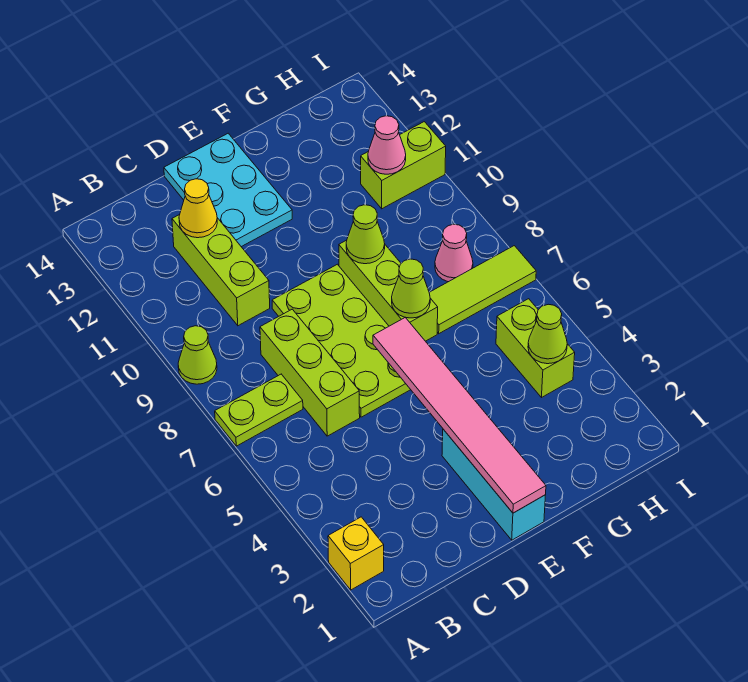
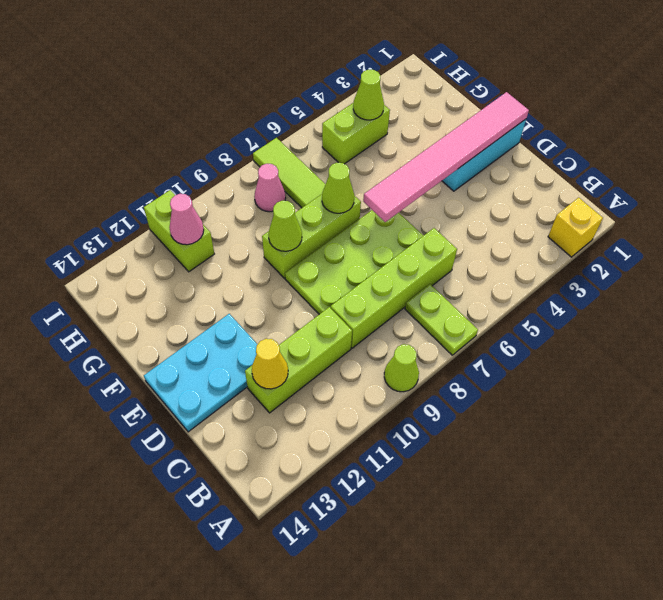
lime 1x3 brick [260,309,360,436] -> lime 1x4 brick [331,228,457,348]

